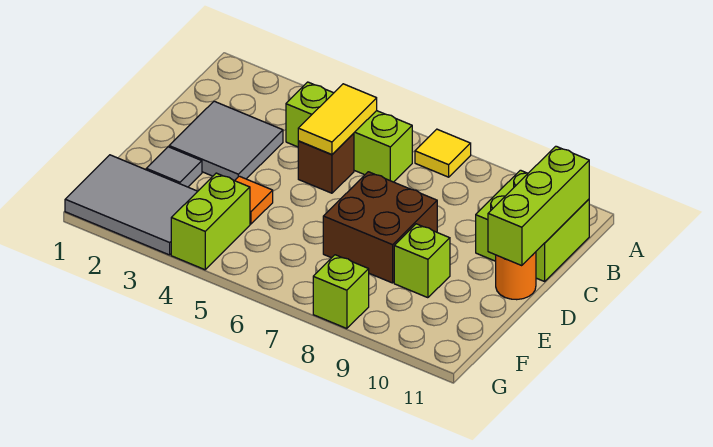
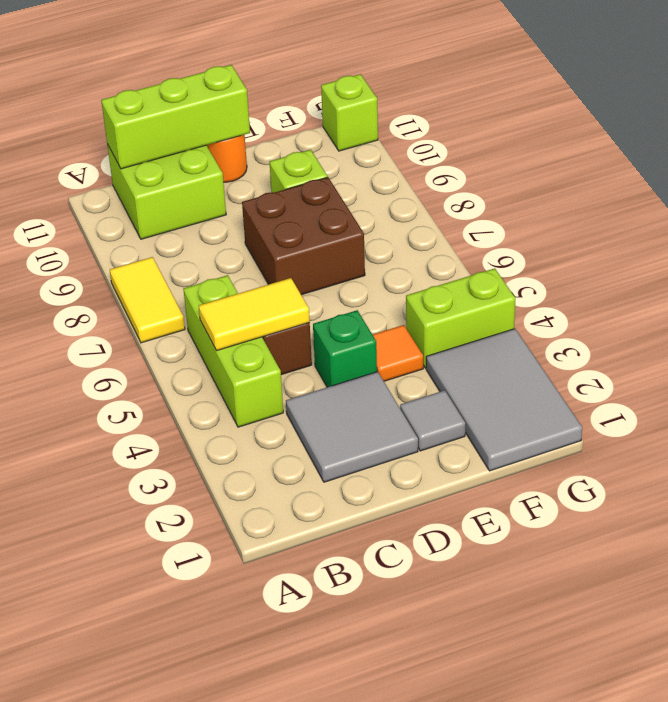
yellow 1x1 tile [415,129,471,177] -> yellow 1x2 tile [110,257,185,343]
none -> green 1x1 brick [313,310,377,387]
lime 1x1 brick [313,255,369,329] -> lime 1x1 brick moved to [321,74,378,151]

